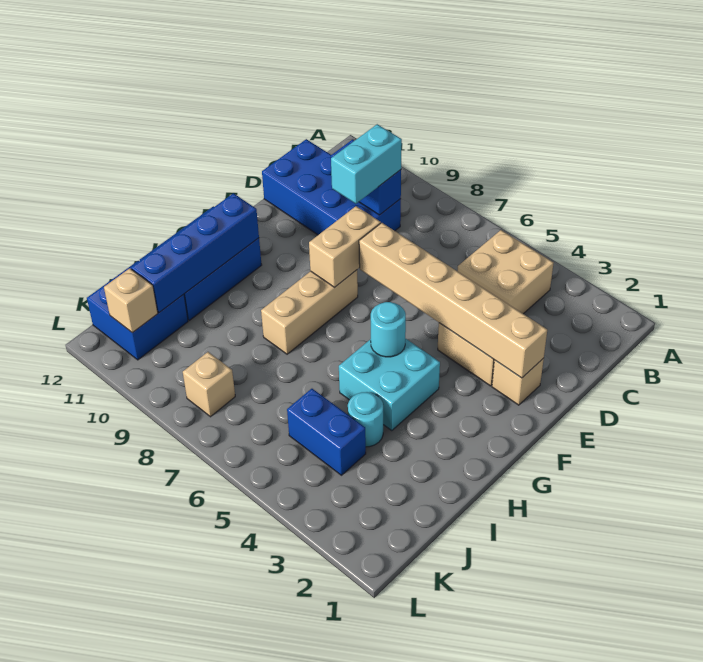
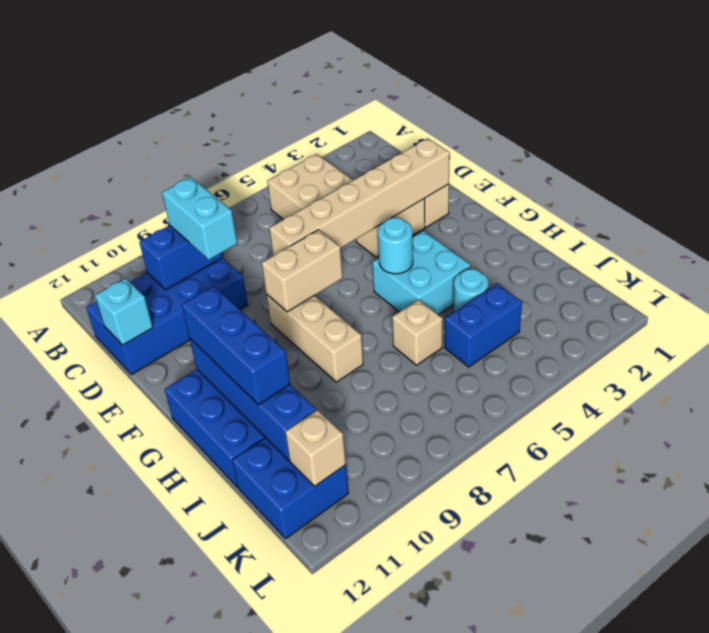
none -> cyan 1x1 brick [95,278,153,345]
tan 1x2 brick [309,206,381,288] -> tan 1x2 brick turned to [262,230,343,312]
none -> blue 1x3 brick [182,286,290,405]
tan 1x1 brick [183,352,235,417] -> tan 1x1 brick moved to [392,300,443,365]

